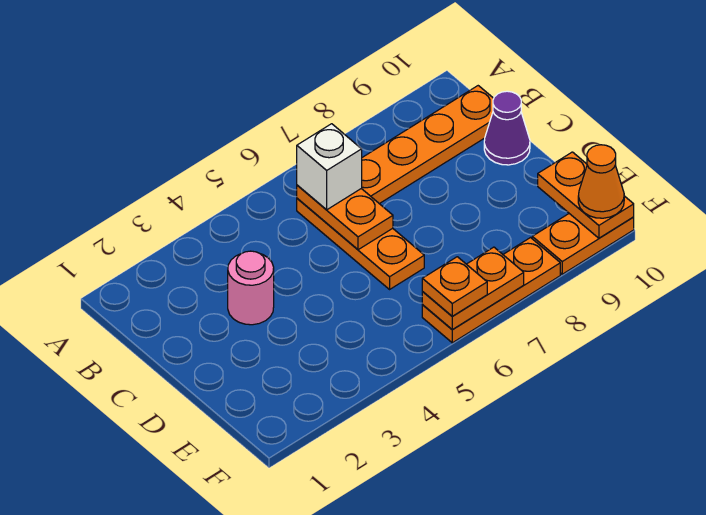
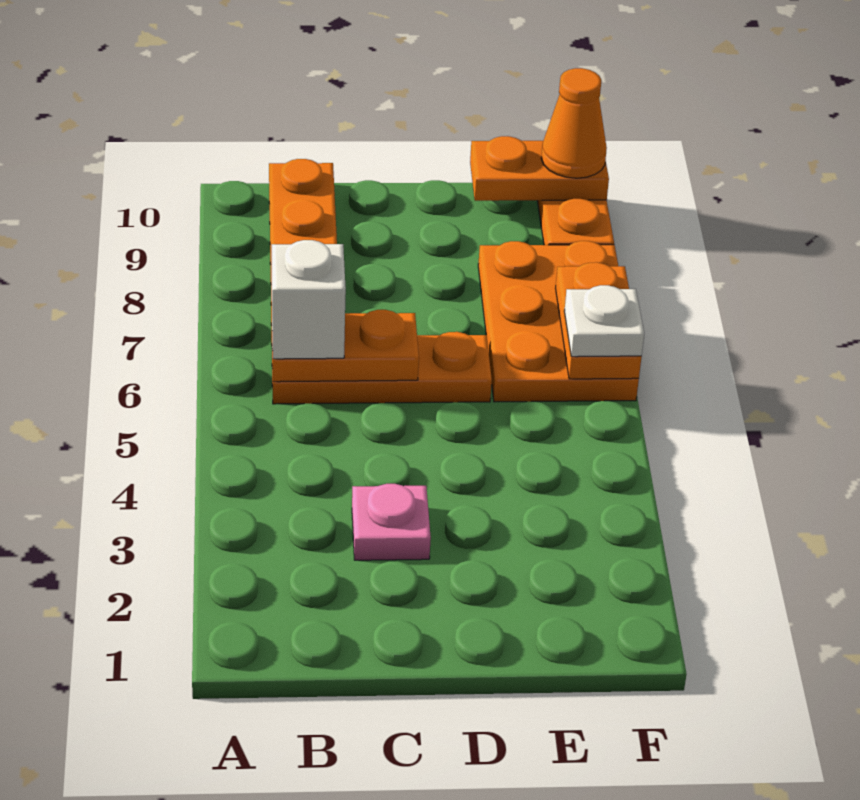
pink 1x1 round brick [228,251,274,325] -> pink 1x1 plate [352,484,431,560]
purple 1x1 cone [484,91,530,165] -> none
orange 1x3 plate [422,238,560,343] -> orange 2x3 plate [478,241,639,402]
orange 1x1 plate [422,257,487,316] -> white 1x1 plate [564,285,644,357]

